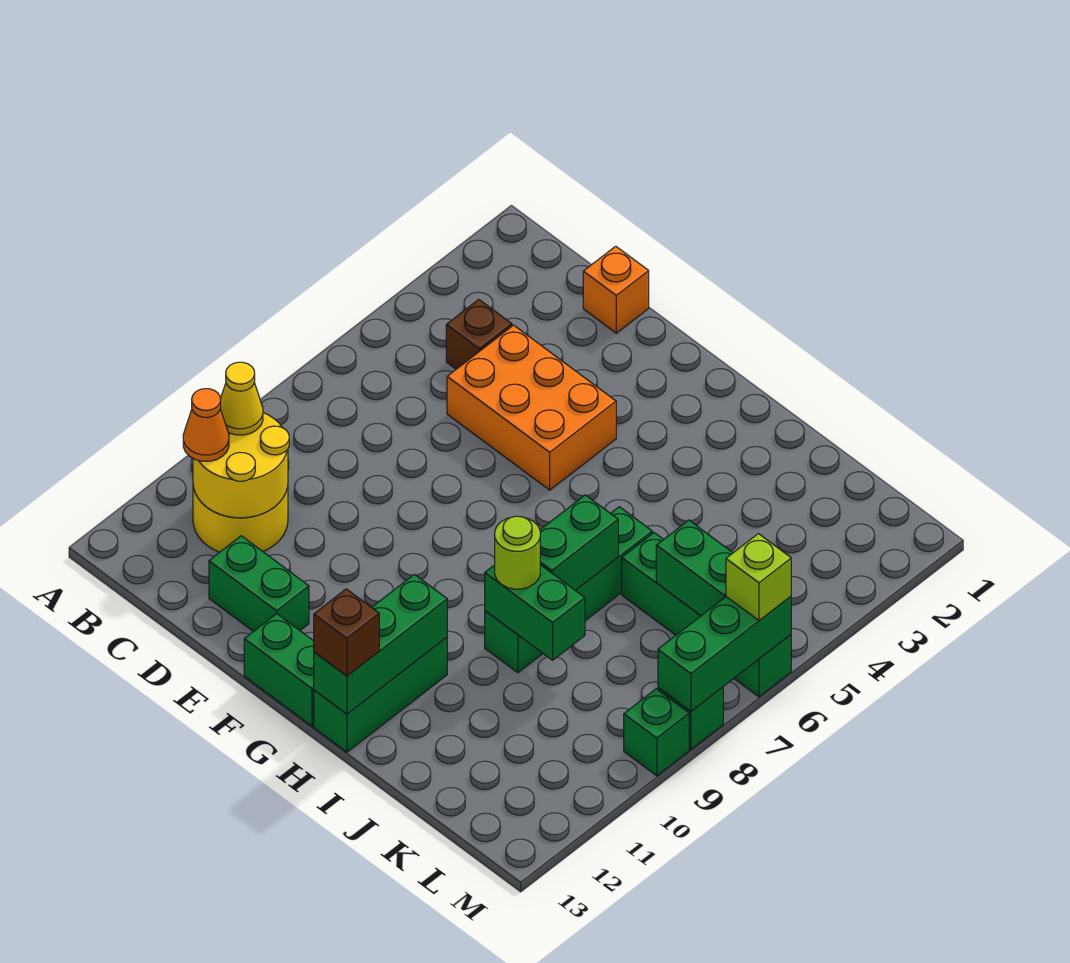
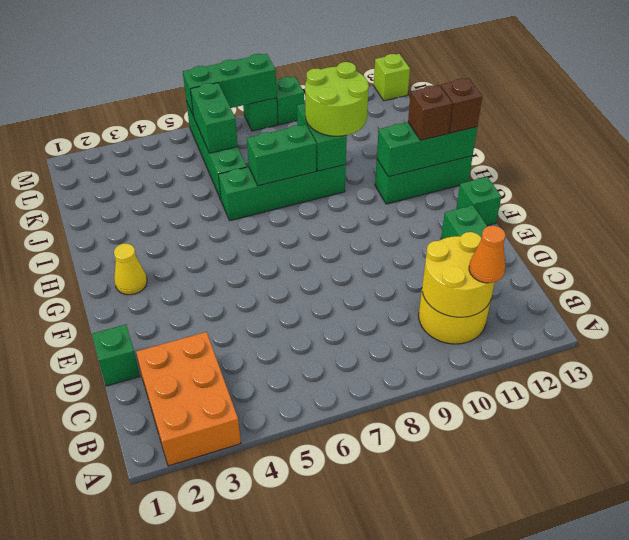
yellow 1x1 cone [220,362,263,435] -> yellow 1x1 cone moved to [114,244,147,295]
brown 1x1 brick [446,300,512,369] -> brown 1x1 brick moved to [408,85,453,140]
orange 1x1 brick [583,246,649,333] -> green 1x1 brick [92,325,140,386]
orange 2x3 brick [447,325,616,490] -> orange 2x3 brick moved to [136,332,241,466]
green 1x2 brick [244,614,314,726] -> green 1x1 brick [456,177,501,226]
lime 1x1 round brick [495,516,540,589] -> lime 2x2 round brick [305,62,369,136]
lime 1x1 brick [726,534,791,620] -> lime 1x1 brick moved to [374,54,410,101]

